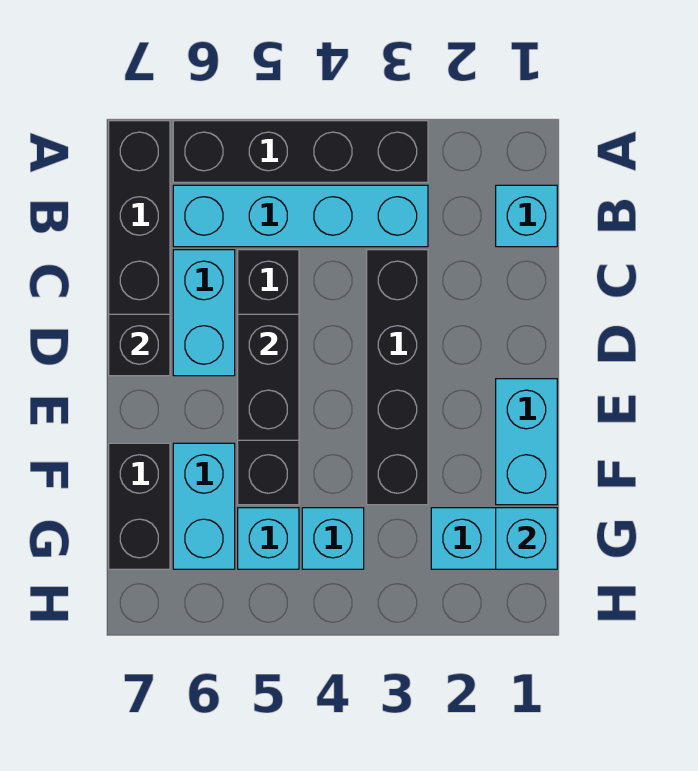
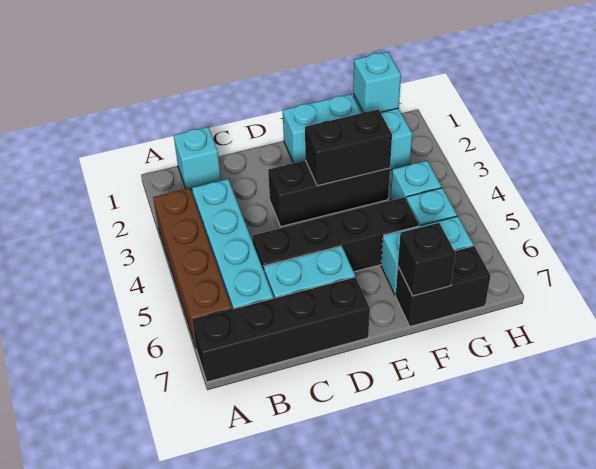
black 1x4 brick [173,121,428,182] -> brown 1x4 brick [153,188,232,346]
black 1x4 brick [367,250,428,505] -> black 1x3 brick [268,160,390,226]
black 1x2 brick [238,314,299,440] -> black 1x2 brick moved to [305,109,392,186]
black 1x1 brick [109,314,170,376] -> black 1x1 brick moved to [398,223,455,296]

